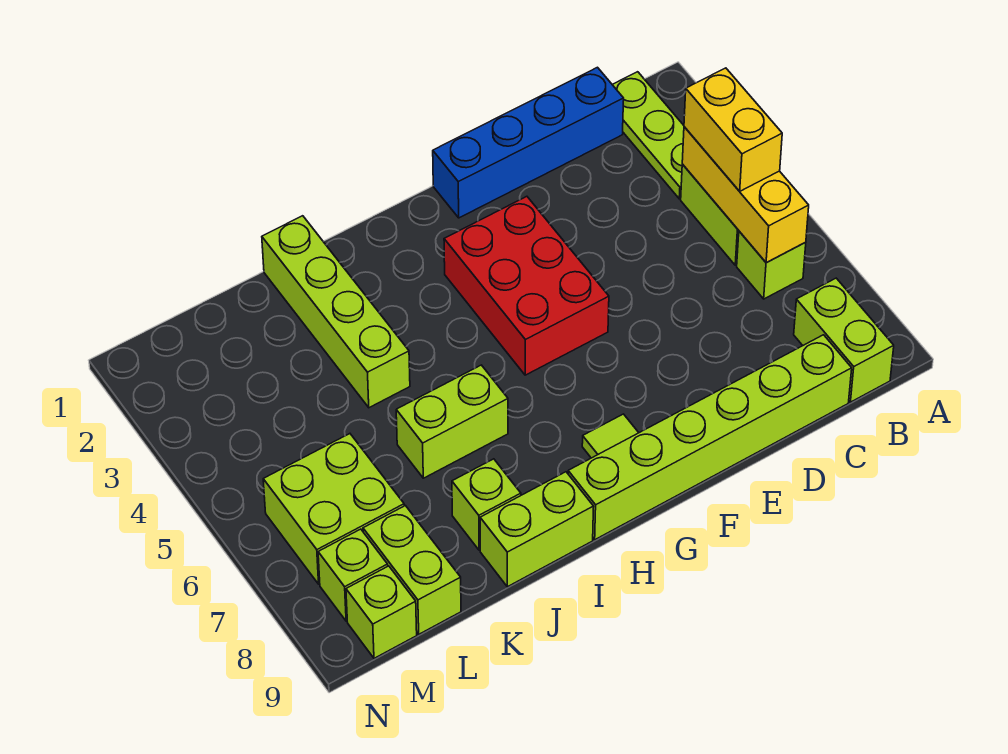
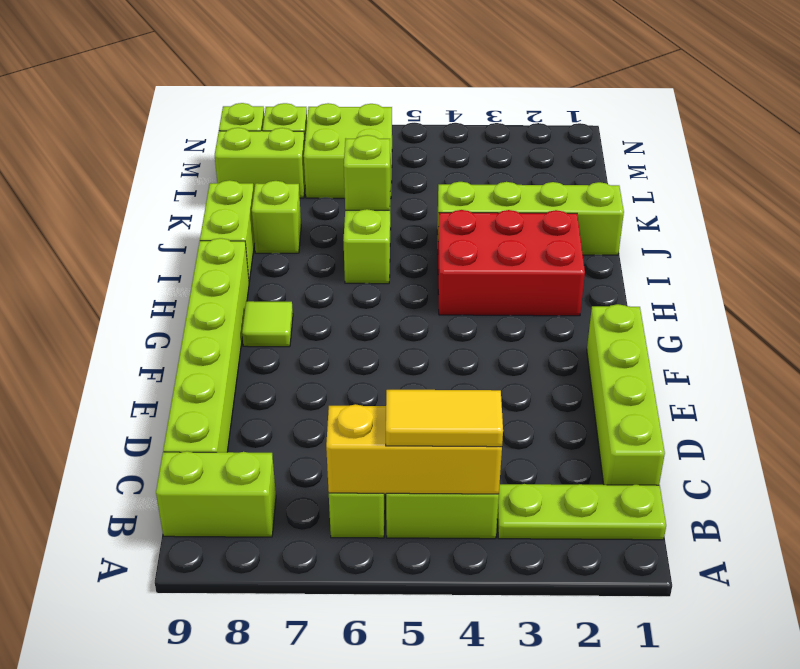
yellow 1x2 brick [684,68,782,191] -> yellow 1x2 tile [386,390,503,447]
blue 1x4 brick [433,67,624,218] -> lime 1x4 brick [587,304,665,485]
red 2x3 brick [444,196,609,375] -> red 2x3 brick moved to [438,210,585,316]
none -> lime 1x1 brick [344,135,390,210]

